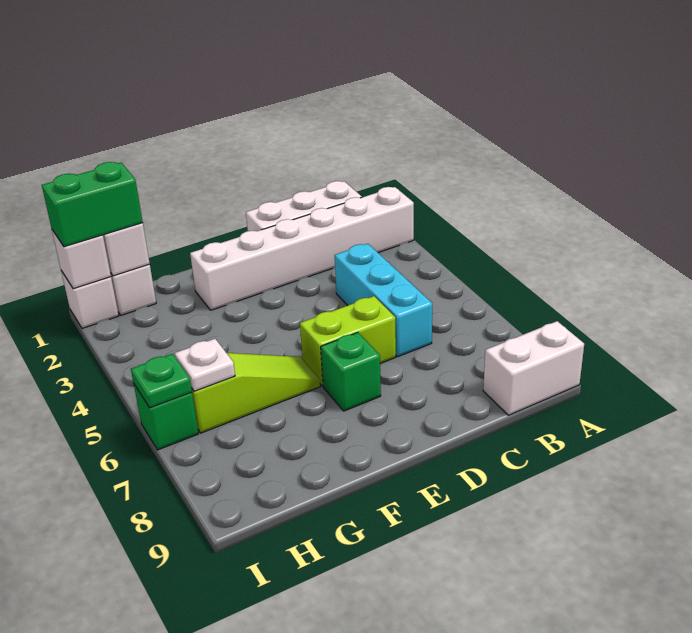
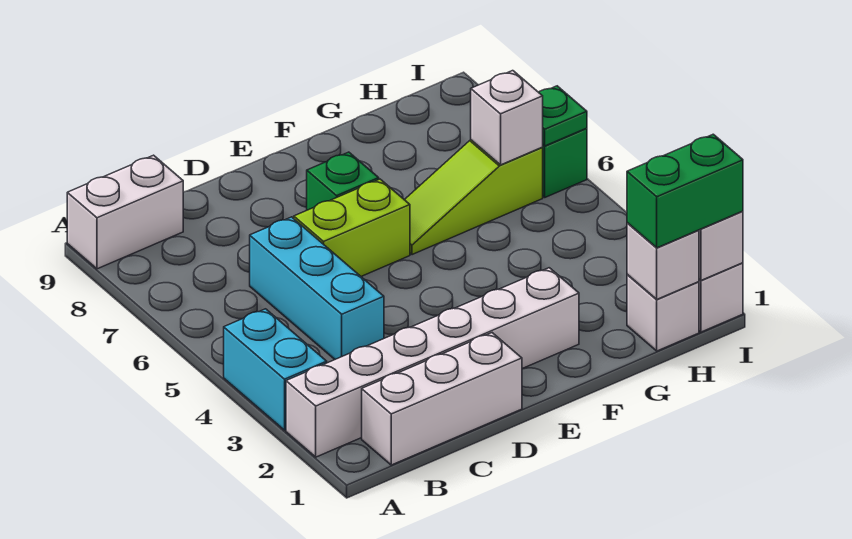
none -> cyan 1x2 brick [224,309,327,430]
white 1x1 plate [175,339,235,391] -> white 1x1 brick [471,71,543,165]

